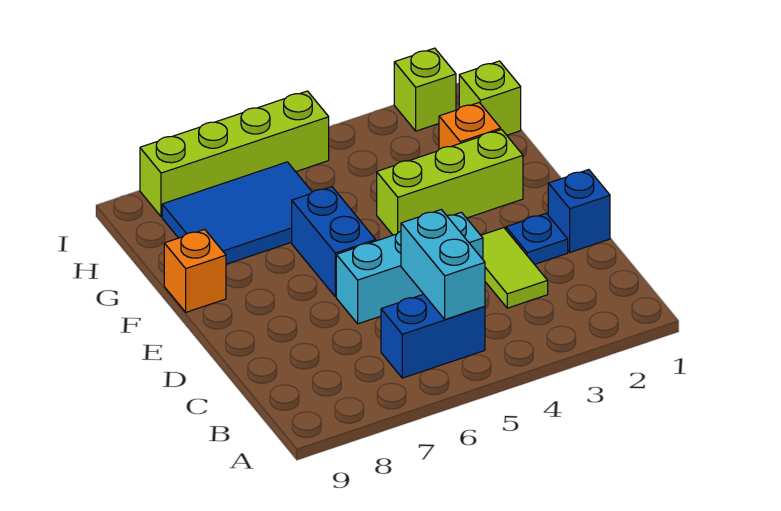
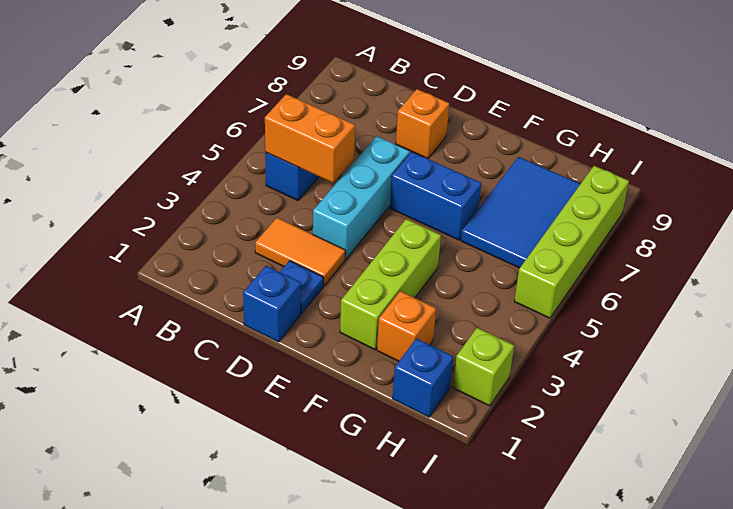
cyan 1x2 brick [401,210,485,319] -> orange 1x2 brick [265,94,355,183]
lime 1x2 tile [481,228,548,308] -> orange 1x2 tile [255,218,345,286]
orange 1x1 brick [164,229,226,312] -> orange 1x1 brick moved to [396,89,449,159]
lime 1x1 brick [459,61,521,135] -> blue 1x1 brick [393,338,453,417]

